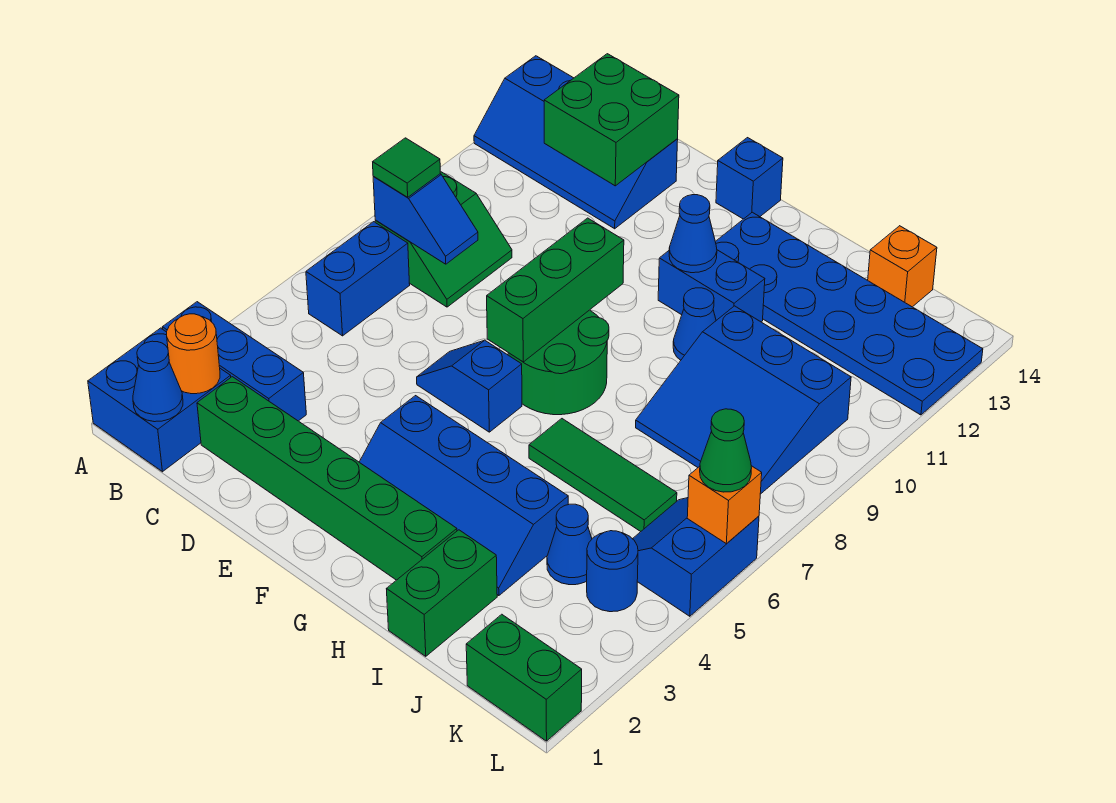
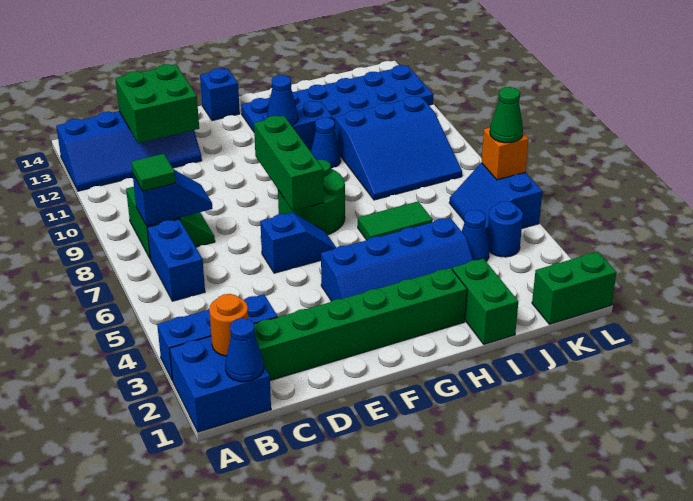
blue 1x2 slope [417,340,522,432] -> blue 1x2 slope turned to [260,213,336,273]
green 1x3 tile [529,419,677,531] -> green 1x2 tile [358,202,433,240]
orange 1x1 brick [868,226,937,307] -> none

